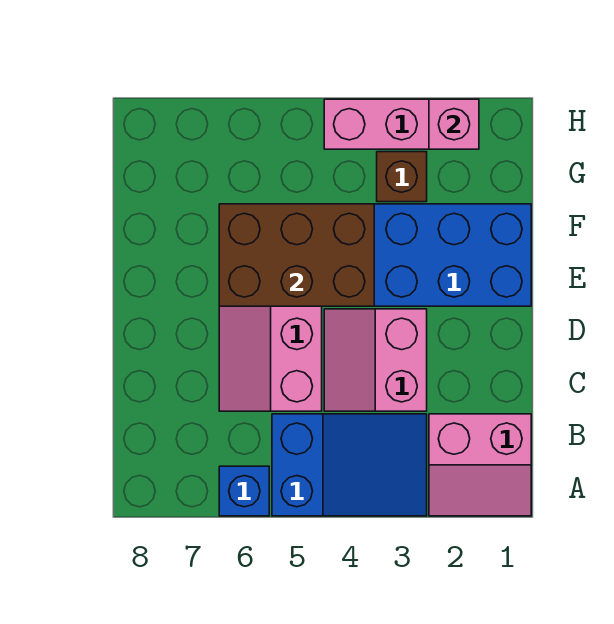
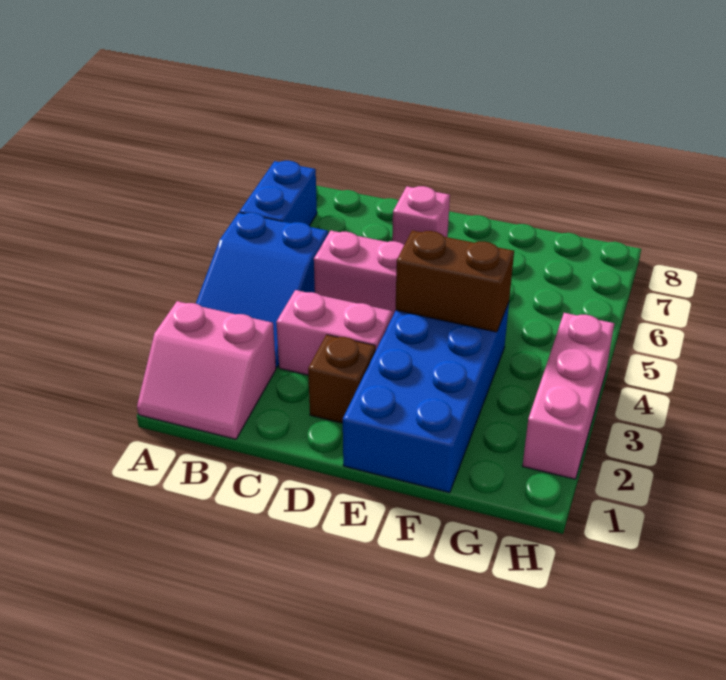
pink 2x2 slope [429,414,531,516] -> pink 2x2 slope turned to [137,301,276,439]
blue 1x1 brick [219,466,269,516] -> blue 1x2 brick [240,161,317,226]
brown 2x3 brick [219,204,374,306] -> brown 1x2 brick [396,230,514,332]
brown 1x1 brick [377,152,427,202] -> brown 1x1 brick moved to [308,335,376,423]
pink 1x1 brick [429,99,479,149] -> pink 1x1 brick moved to [392,186,450,245]

